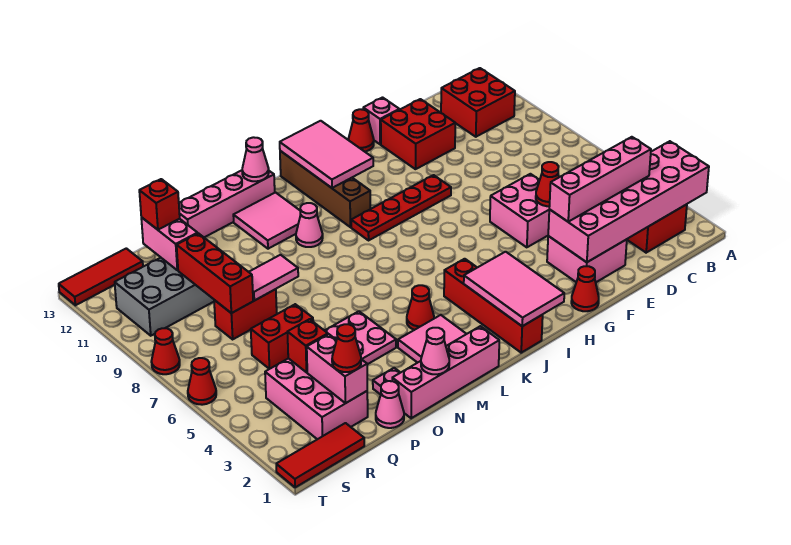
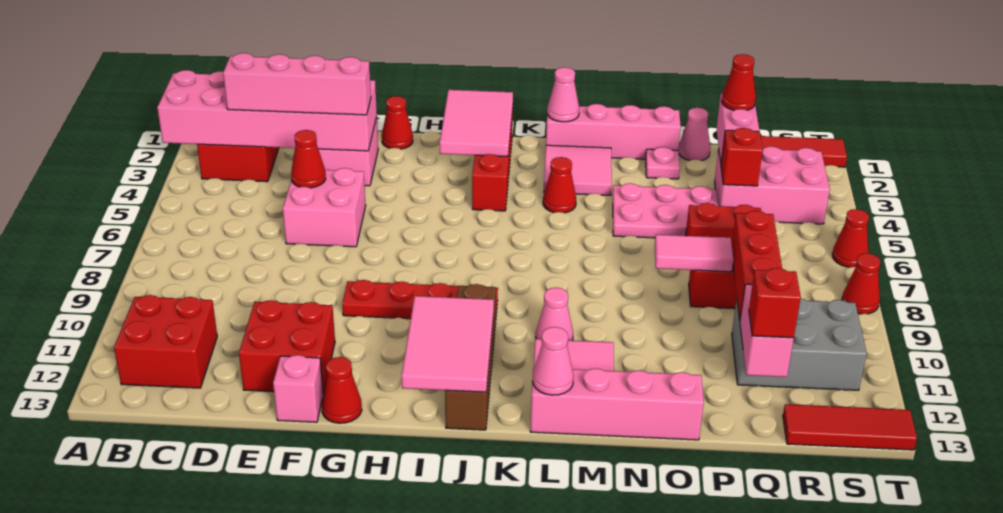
pink 1x1 cone [421,328,449,374] -> pink 1x1 cone moved to [547,67,579,122]
pink 2x3 brick [265,358,368,439] -> pink 2x3 brick turned to [715,146,830,224]

